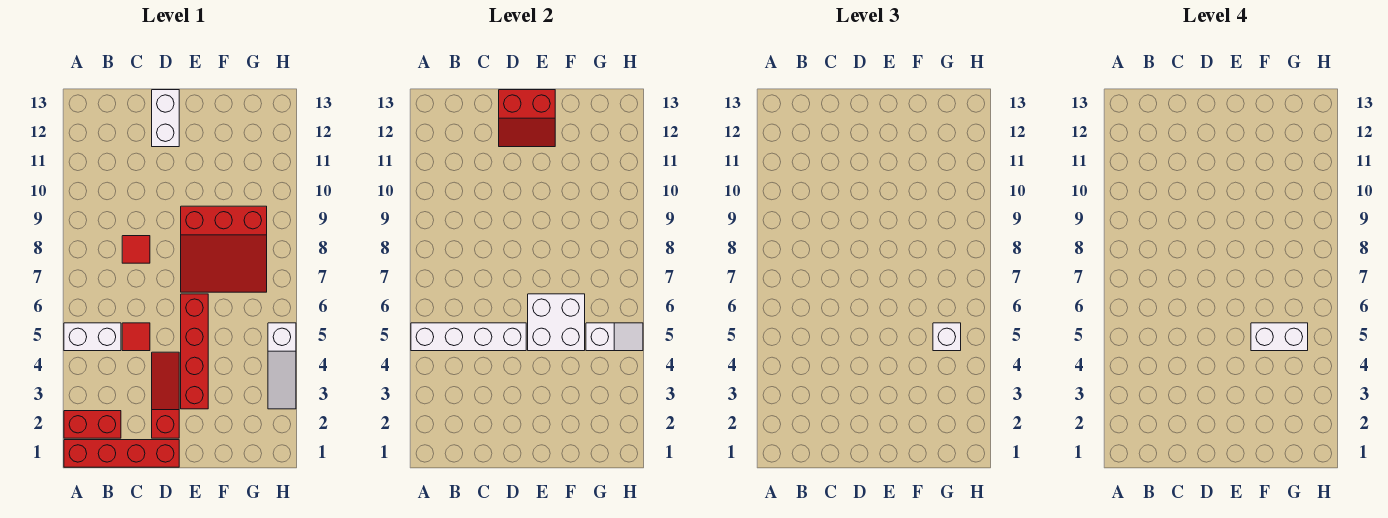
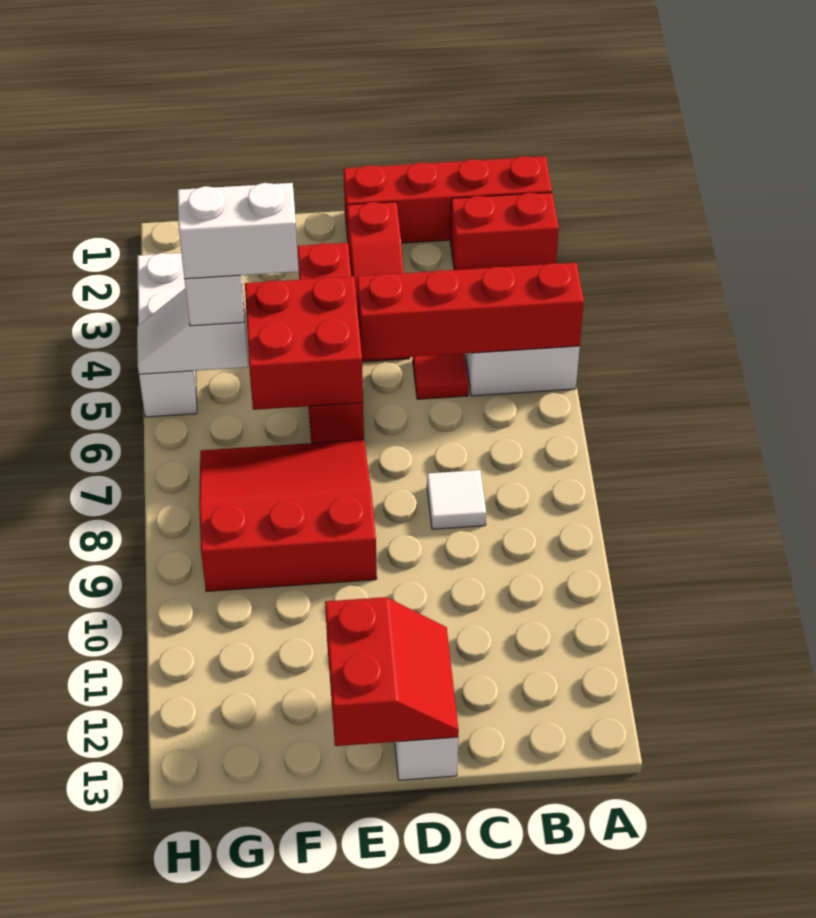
white 1x4 brick [411,323,526,351] -> red 1x4 brick [357,263,584,360]
red 1x1 tile [122,236,150,263] -> white 1x1 tile [427,470,486,529]
red 2x2 slope [499,90,555,147] -> red 2x2 slope turned to [325,597,459,746]
white 2x2 brick [528,294,585,351] -> red 2x2 brick [245,276,363,410]
white 1x3 slope [268,323,296,409] -> white 1x3 brick [137,253,197,417]

